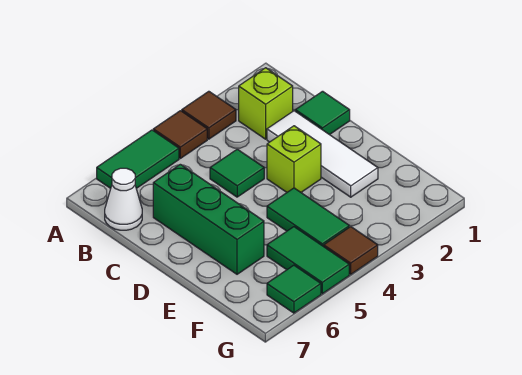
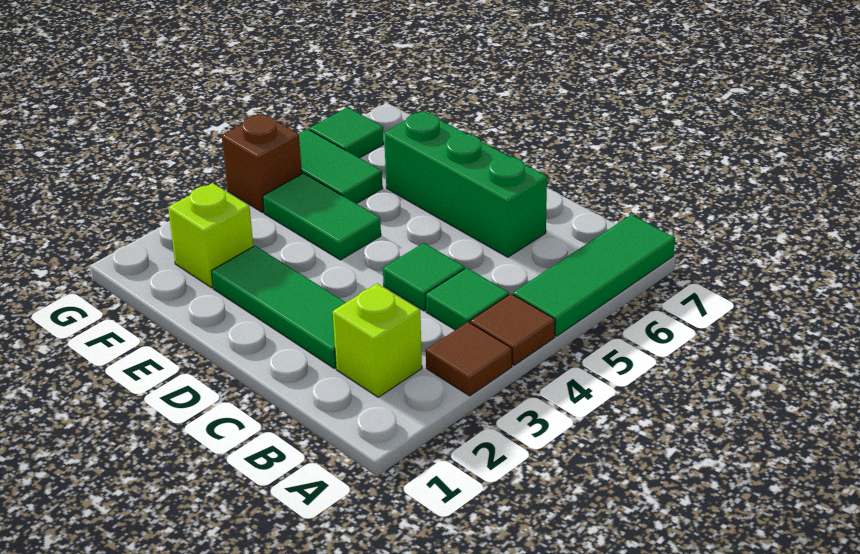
green 1x2 tile [97,130,179,189] -> green 1x3 tile [513,215,675,336]
white 1x1 cone [105,168,142,230] -> none
green 1x1 tile [295,91,350,135] -> green 1x1 tile moved to [426,268,509,330]
white 1x3 tile [267,111,378,197] -> green 1x3 tile [211,246,346,368]
lime 1x1 brick [267,126,321,192] -> lime 1x1 brick moved to [168,183,253,288]
brown 1x1 tile [324,227,378,274] -> brown 1x1 brick [222,114,302,212]

